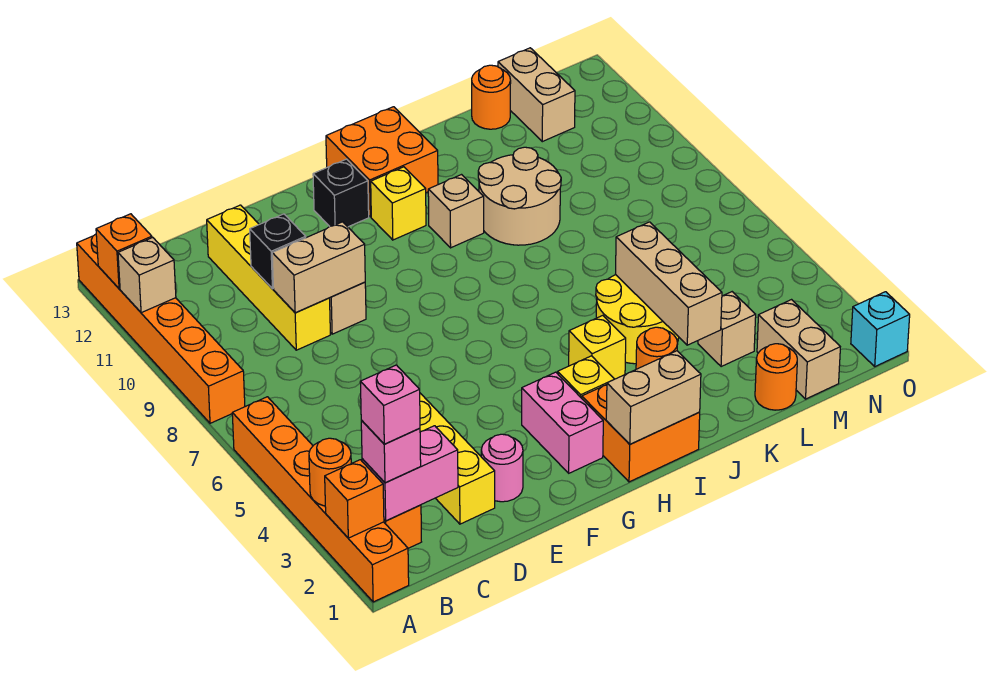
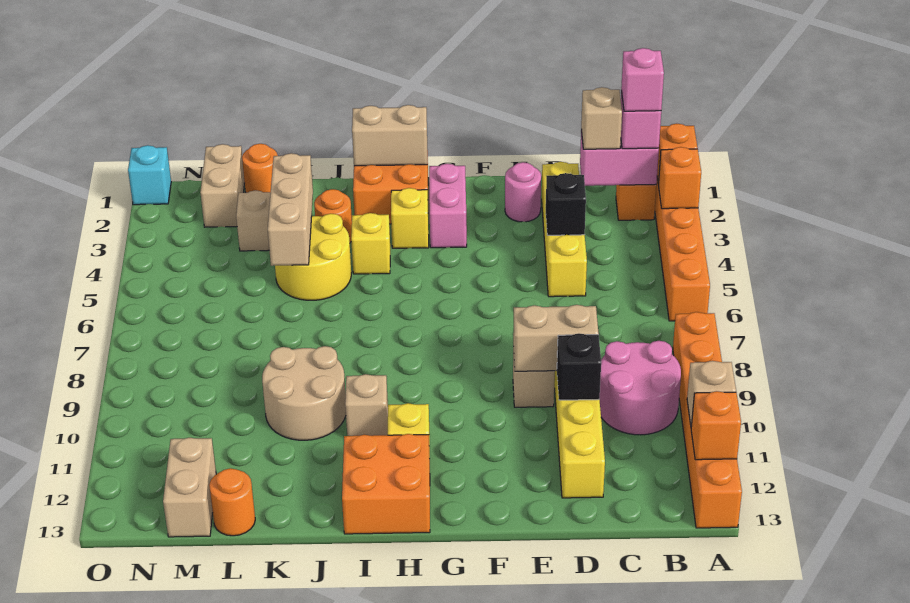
orange 1x1 round brick [309,438,351,506] -> orange 1x1 brick [658,147,701,209]
none -> pink 2x2 round brick [599,341,681,435]
none -> tan 1x1 brick [581,87,622,149]
black 1x1 brick [313,159,369,227] -> black 1x1 brick moved to [546,173,586,235]

